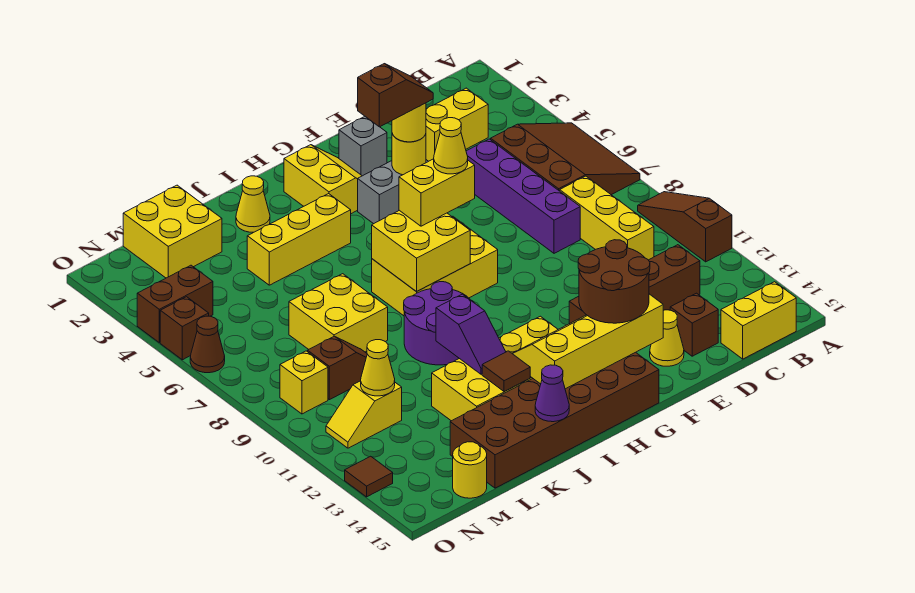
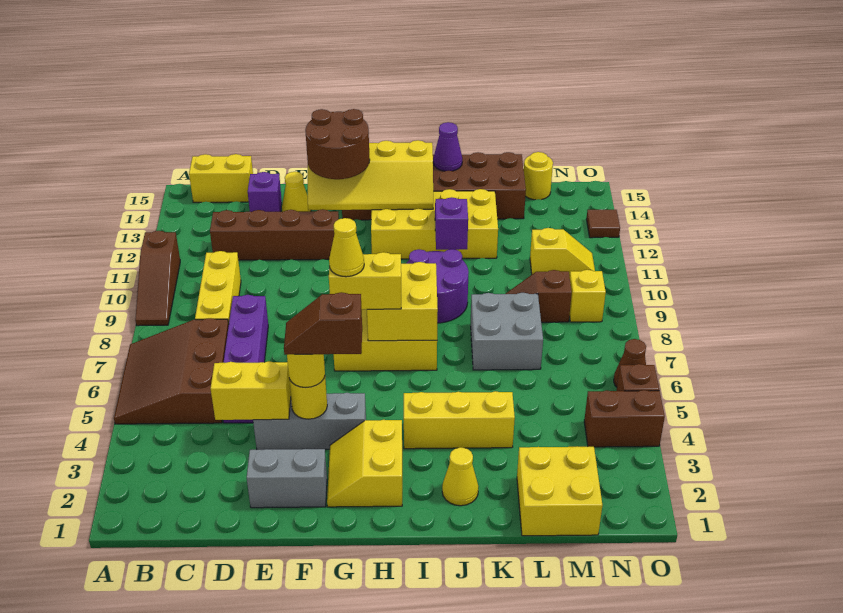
brown 1x1 brick [670,293,718,356] -> purple 1x1 brick [248,172,282,212]
grey 1x1 brick [339,117,387,176] -> grey 1x2 brick [247,449,327,508]
brown 1x1 tile [482,351,530,392] -> none
yellow 2x2 brick [289,274,388,352] -> grey 2x2 brick [471,293,543,370]
yellow 1x1 cone [361,340,395,396] -> none

